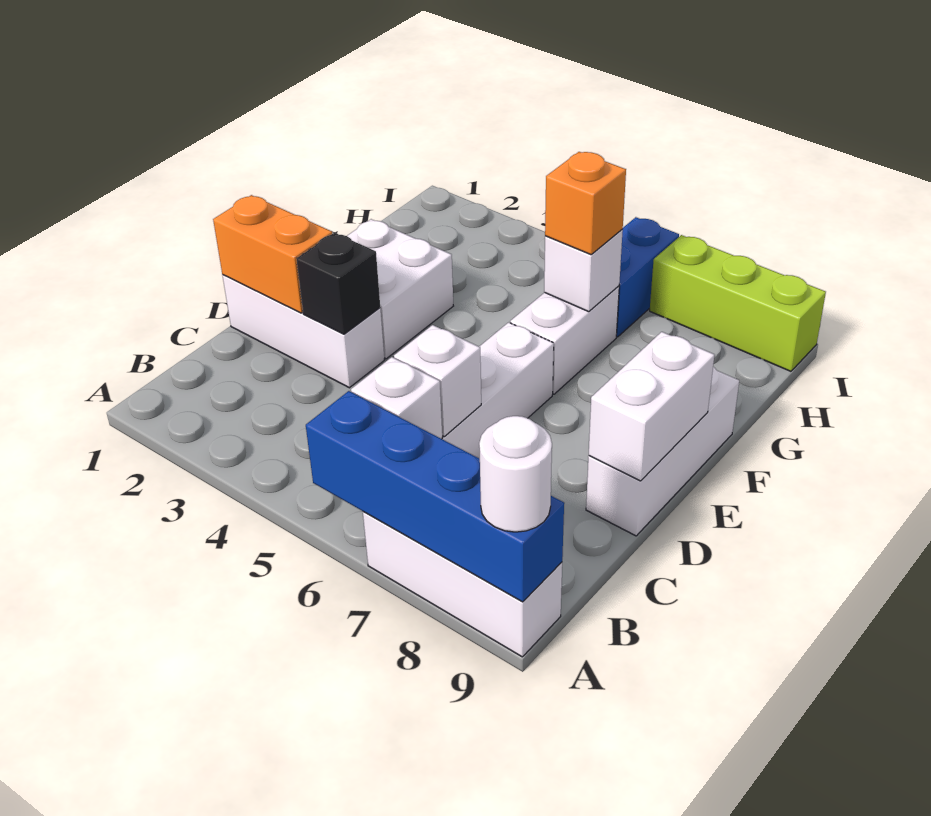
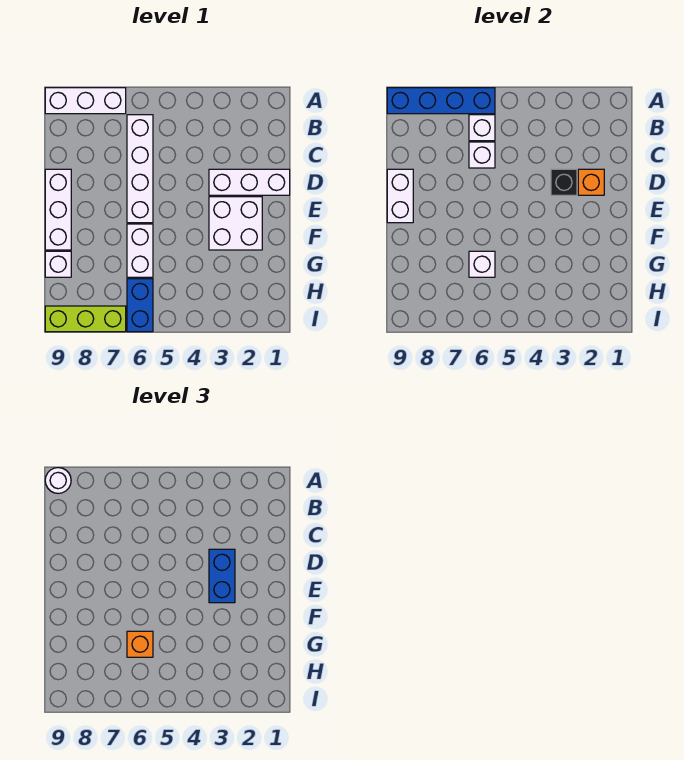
orange 1x2 brick [213,195,332,313] -> orange 1x1 brick [578,169,604,195]
none -> blue 1x2 brick [209,549,235,603]
none -> white 1x1 brick [45,251,71,277]

